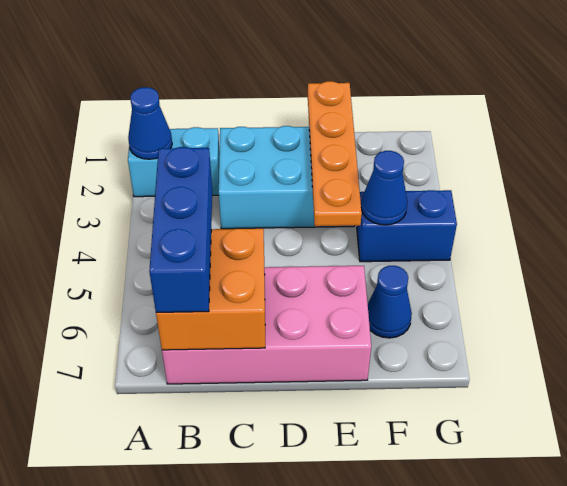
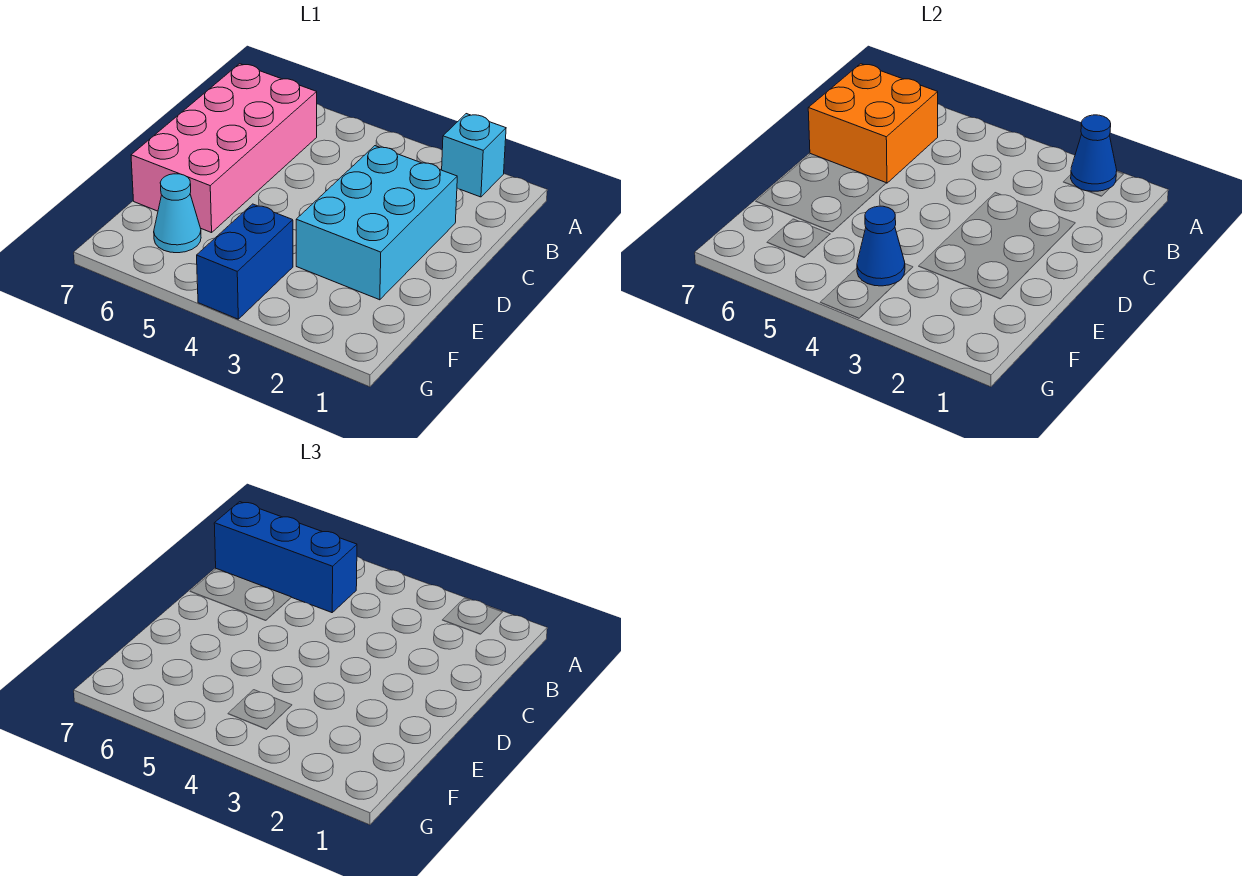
cyan 1x2 brick [128,127,220,197] -> cyan 1x1 brick [442,114,506,197]
orange 1x4 plate [308,81,362,226] -> none
blue 1x1 cone [368,266,412,338] -> cyan 1x1 cone [154,174,201,253]

